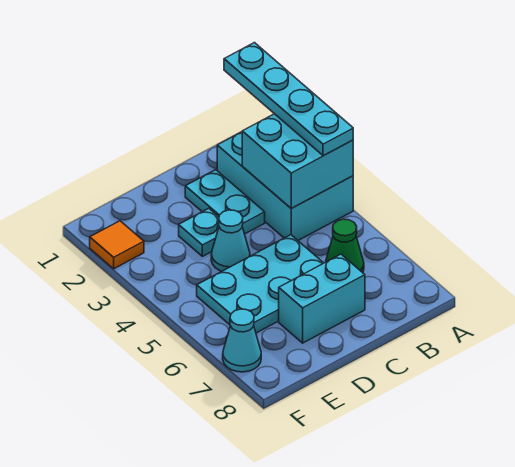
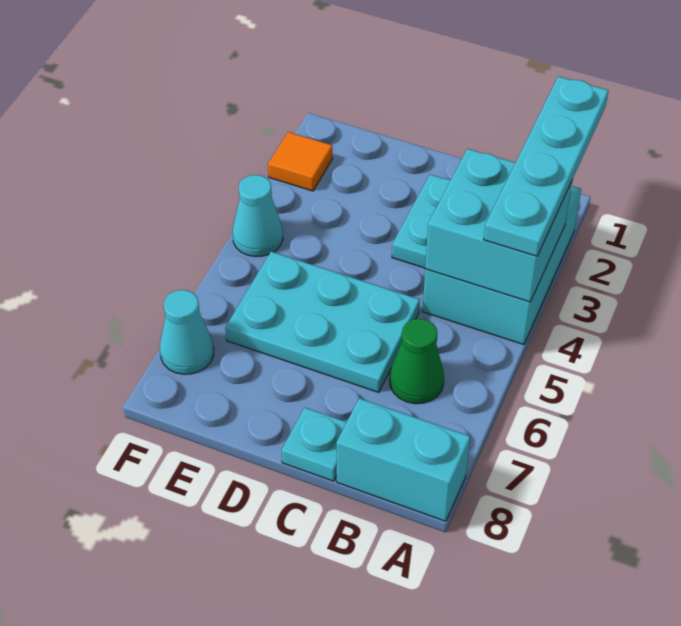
cyan 1x2 brick [279,254,365,343] -> cyan 1x2 brick moved to [336,398,470,521]
cyan 1x1 plate [179,208,219,256] -> cyan 1x1 plate moved to [282,408,347,481]
cyan 1x1 cone [211,210,250,271] -> cyan 1x1 cone moved to [233,175,283,257]

